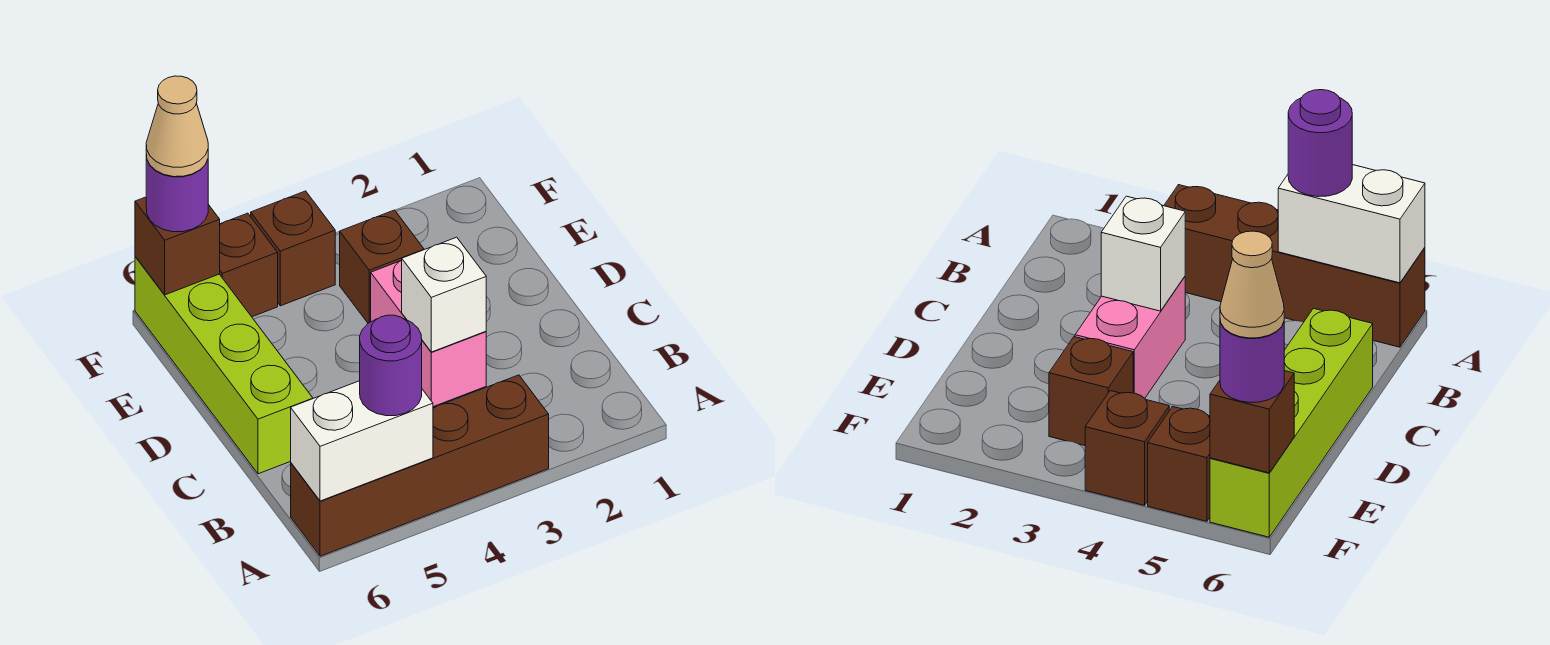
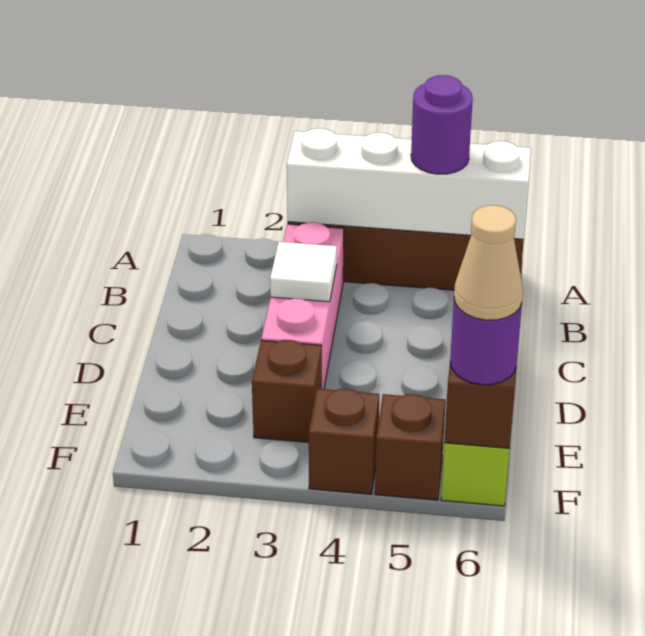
white 1x2 brick [291,381,433,501] -> white 1x4 brick [287,128,531,239]
pink 1x2 brick [371,260,486,407] -> pink 1x3 brick [261,222,344,389]
white 1x1 brick [402,237,486,352] -> white 1x1 tile [270,242,337,302]

